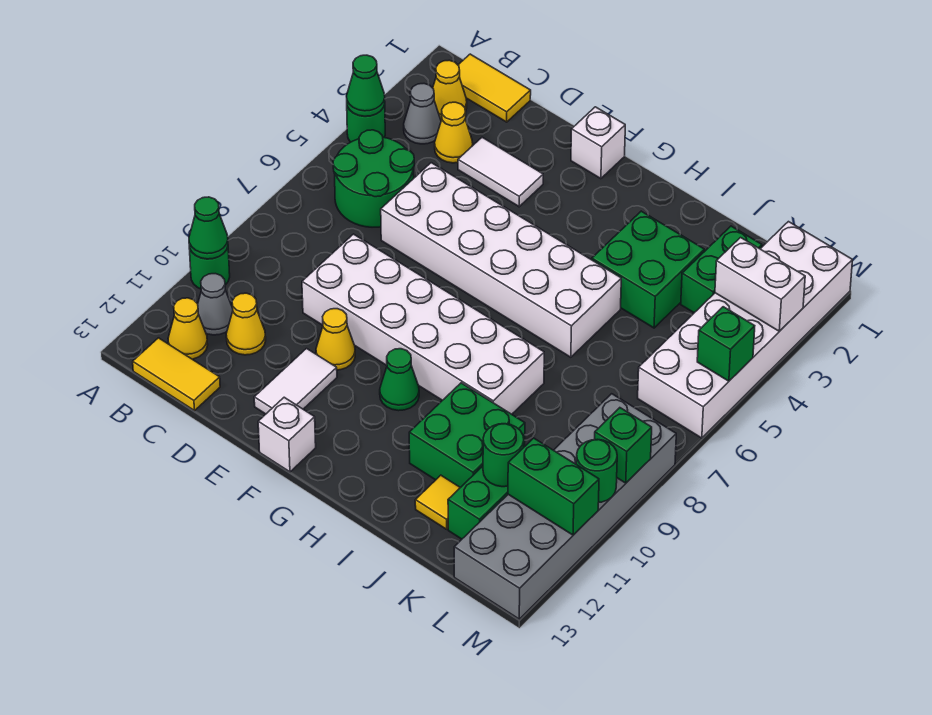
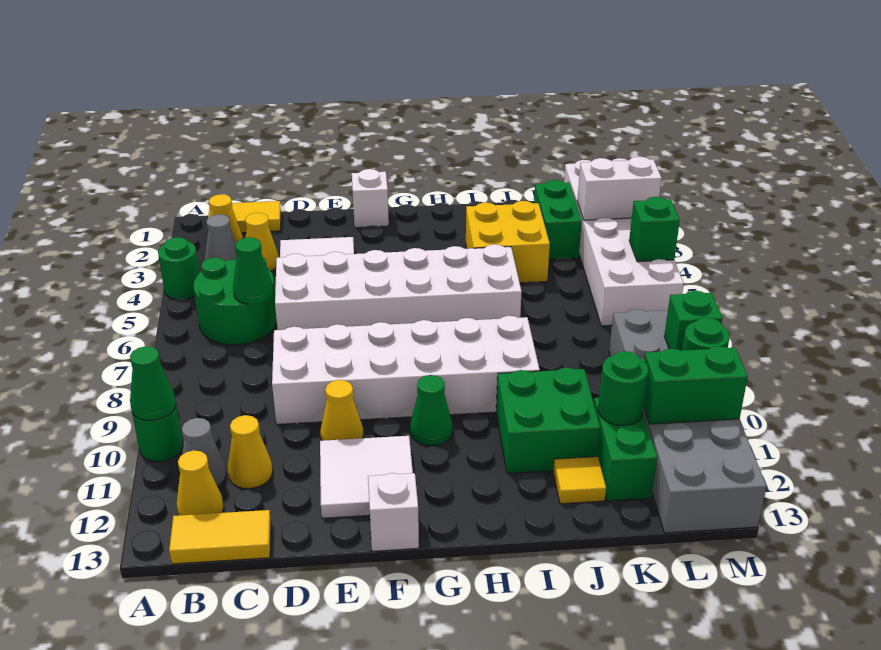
green 1x1 cone [347,55,385,116] -> green 1x1 cone moved to [233,237,273,304]
white 1x2 tile [254,349,337,414] -> white 2x2 tile [320,436,413,518]
green 2x2 brick [592,211,704,328] -> yellow 2x2 brick [466,201,550,283]

